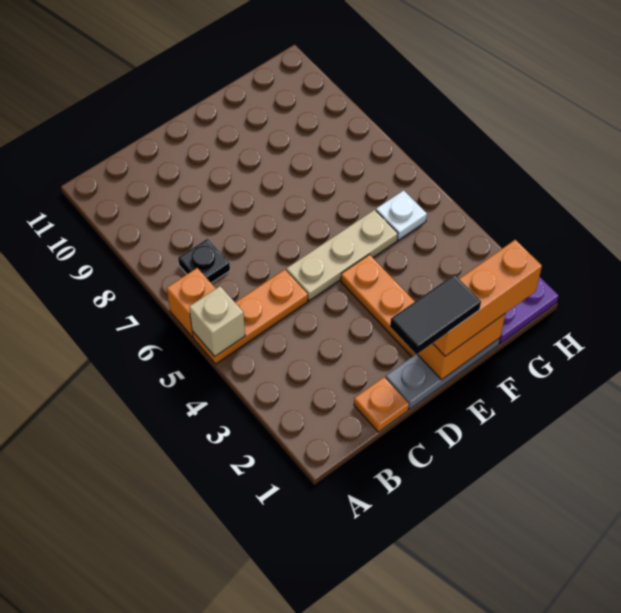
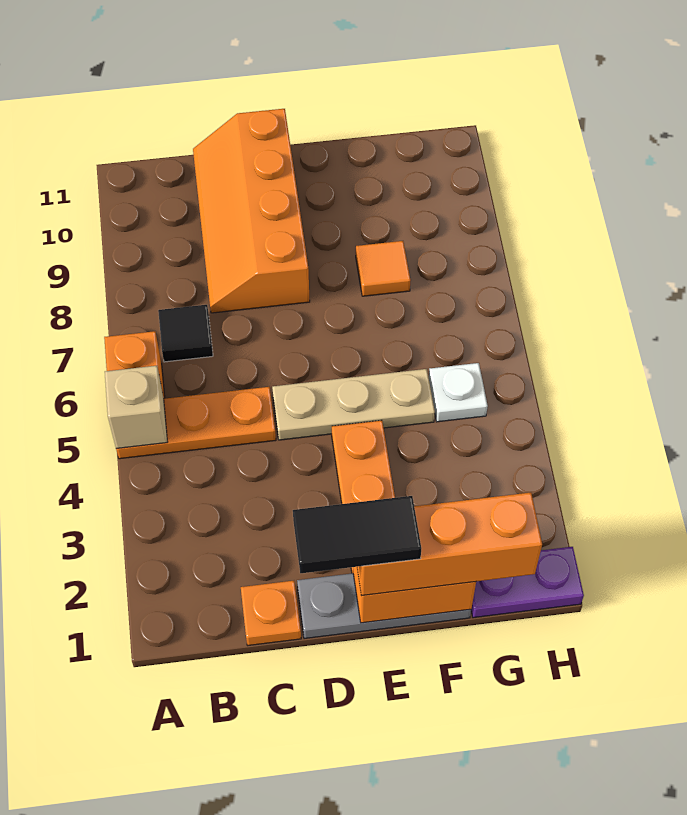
black 1x1 plate [178,239,230,283] -> black 1x1 tile [158,305,213,362]
none -> orange 2x4 slope [193,109,310,313]
none -> orange 1x1 tile [356,241,411,296]

